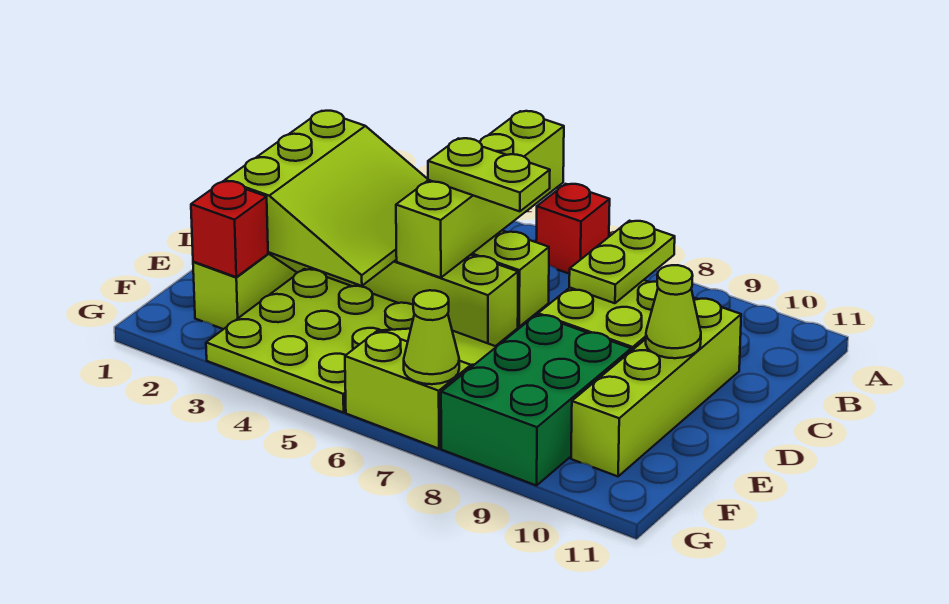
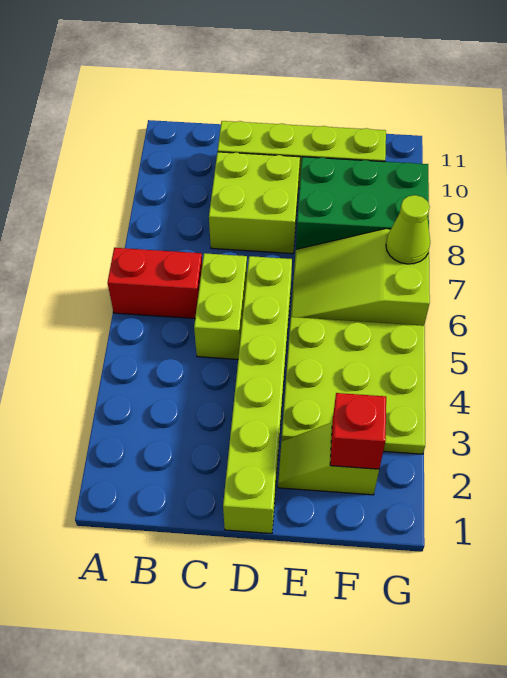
lime 1x4 brick [396,111,564,278] -> none
red 1x1 brick [536,184,610,274] -> red 1x2 brick [108,248,202,319]
lime 1x2 plate [569,221,675,303] -> none
lime 3x3 slope [225,111,428,286] -> none
lime 1x2 plate [428,138,550,211] -> none
lime 1x1 cone [646,265,701,358] -> none

